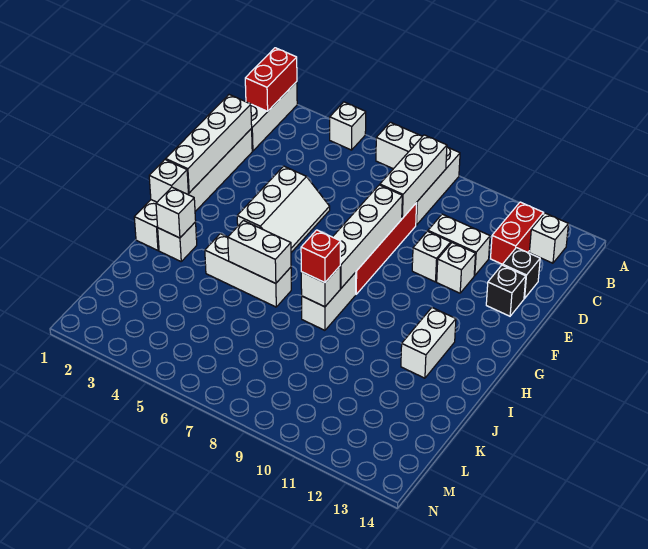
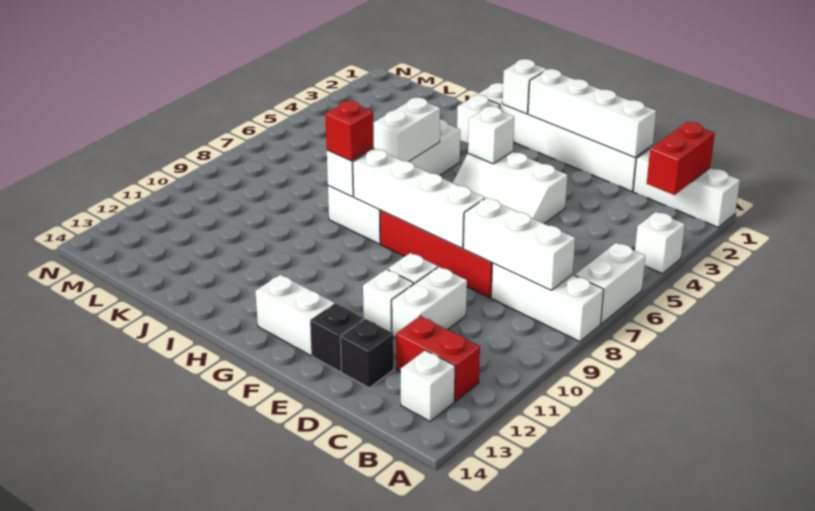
red 1x2 brick [245,48,297,111] -> red 1x2 brick turned to [647,122,715,195]
white 1x2 brick [401,308,456,378] -> white 1x2 brick moved to [255,275,335,356]
white 1x1 brick [156,187,196,238] -> white 1x1 brick moved to [468,106,514,164]

